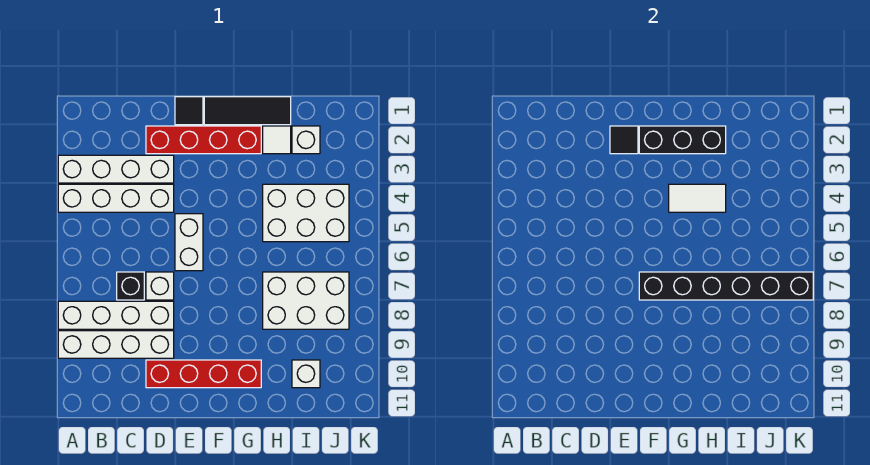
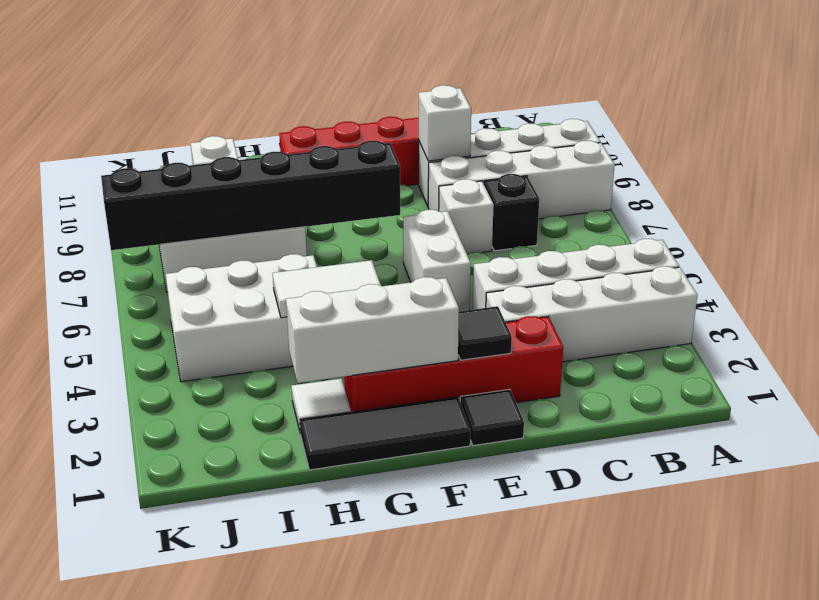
black 1x3 brick [639,126,726,154] -> white 1x3 brick [286,277,459,383]
white 1x1 brick [292,126,320,154] -> white 1x1 brick moved to [419,85,471,161]

